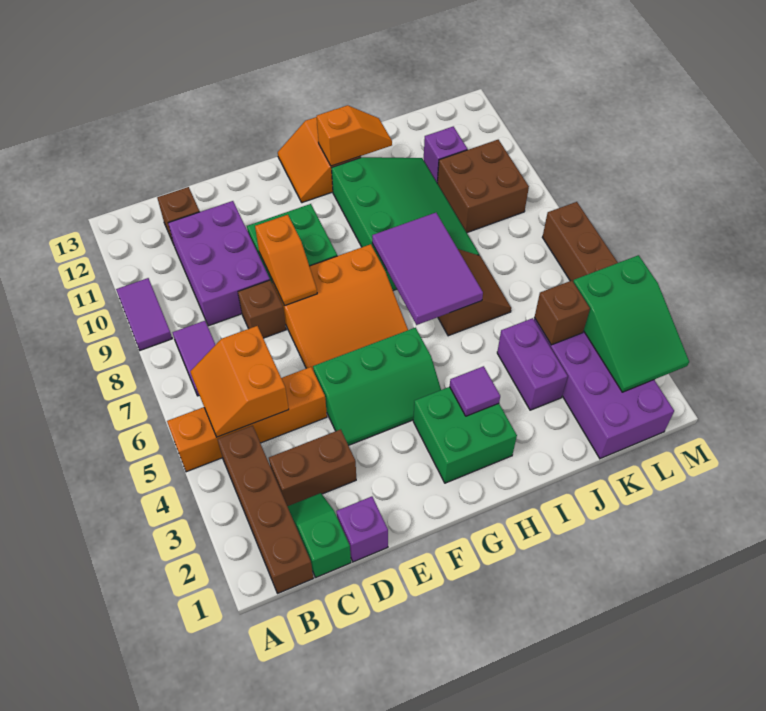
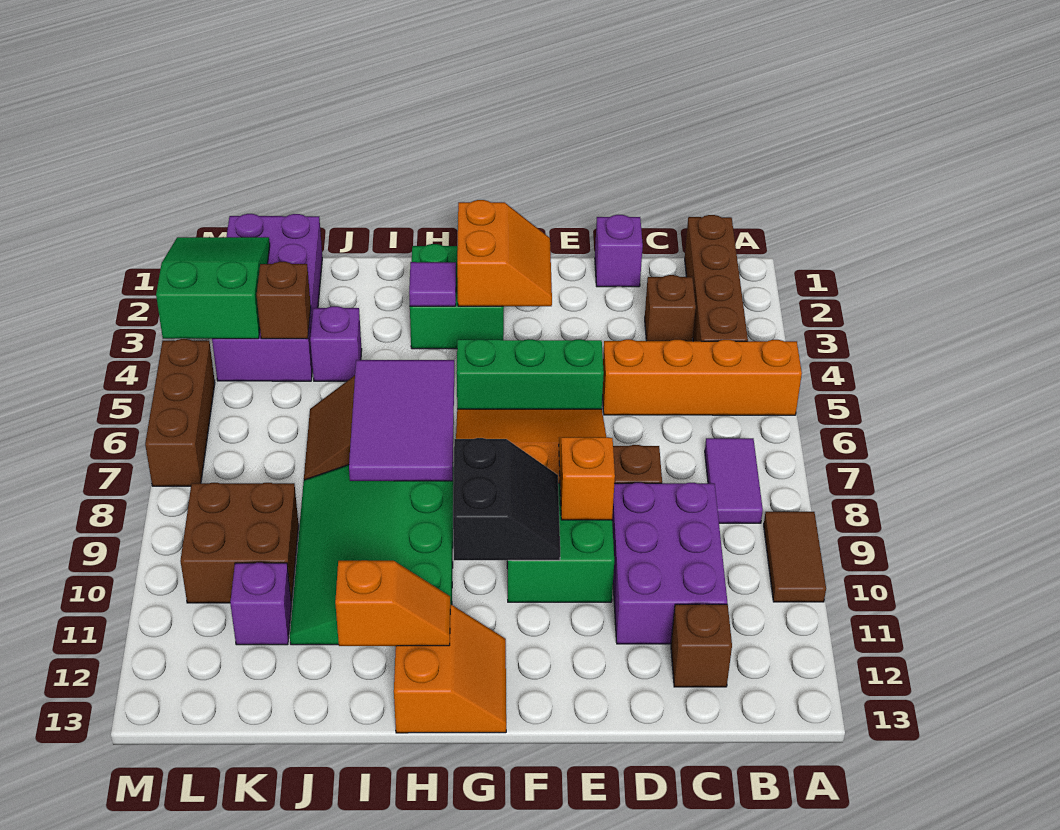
purple 1x2 tile [116,278,172,350] -> brown 1x2 tile [764,512,826,602]
orange 2x2 slope [190,326,289,437] -> orange 2x2 slope moved to [457,200,552,307]
green 1x2 slope [287,493,351,578] -> none
brown 1x2 brick [269,429,356,506] -> brown 1x1 brick [645,275,696,341]
none -> black 2x2 slope [453,438,560,561]
orange 1x2 slope [317,105,392,166] -> orange 1x2 slope turned to [335,560,450,646]
purple 1x2 brick [497,318,568,410] -> purple 1x1 brick [310,306,362,381]

